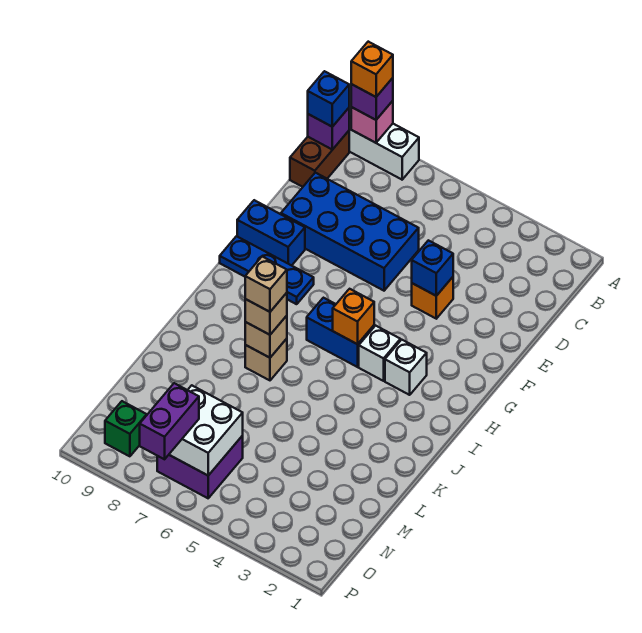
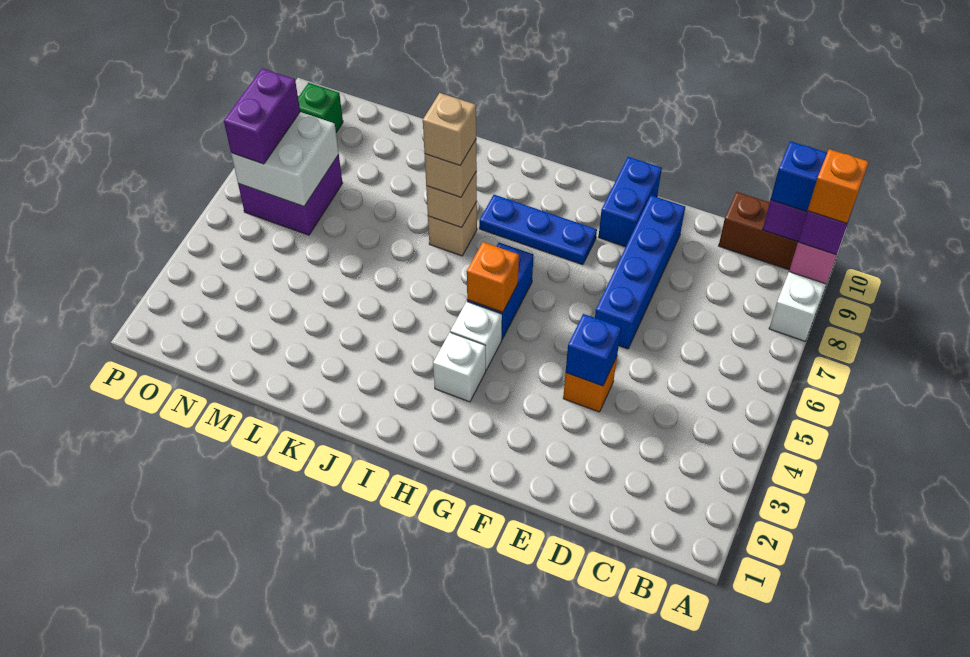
blue 2x4 brick [281,173,419,291] -> blue 1x4 brick [595,195,685,349]
blue 1x3 plate [220,236,314,304] -> blue 1x3 plate turned to [479,195,597,265]
purple 1x2 brick [140,383,199,459] -> purple 1x2 brick turned to [224,68,300,164]

